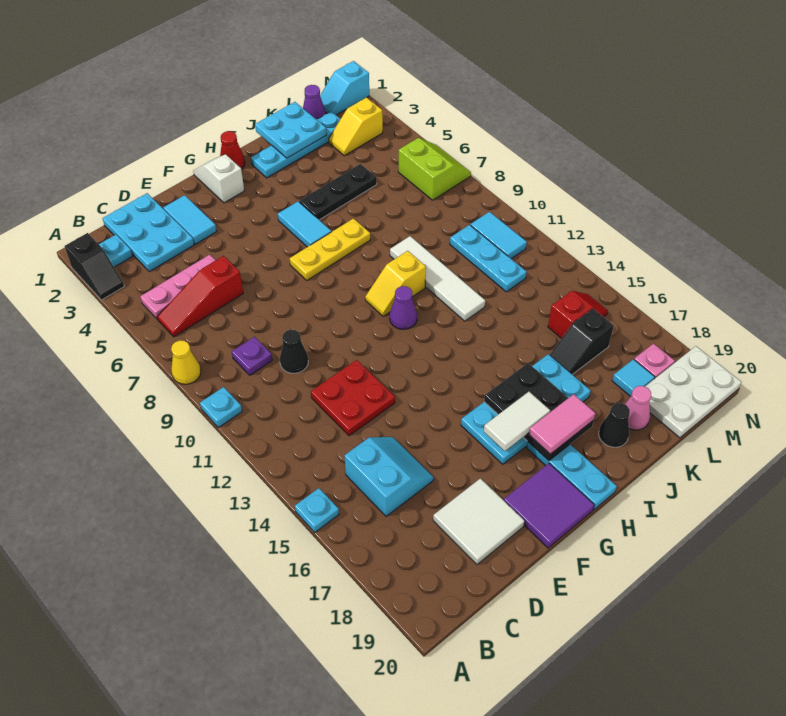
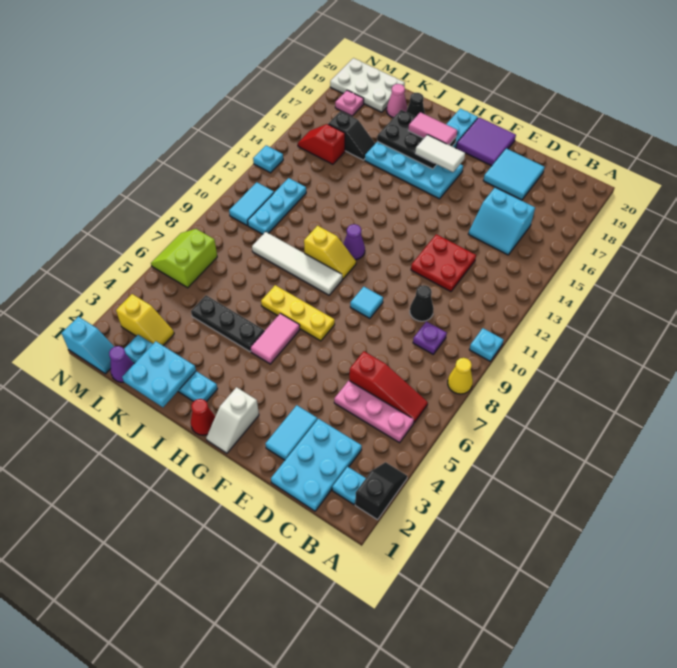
cyan 1x1 plate [295,488,339,532] -> cyan 1x1 plate moved to [253,145,283,173]
cyan 2x2 slope [344,437,434,516] -> cyan 2x2 slope turned to [468,188,535,255]
white 2x2 tile [433,478,525,564] -> cyan 2x2 tile [483,148,544,200]
cyan 1x2 tile [278,201,331,247] -> pink 1x2 tile [250,313,300,364]
black 2x3 plate [484,363,594,461] -> black 2x3 plate turned to [377,110,456,169]
white 1x4 tile [390,236,485,321] -> white 1x4 tile turned to [252,232,342,295]
cyan 1x1 tile [612,359,655,397] -> cyan 1x1 tile moved to [350,287,383,318]

